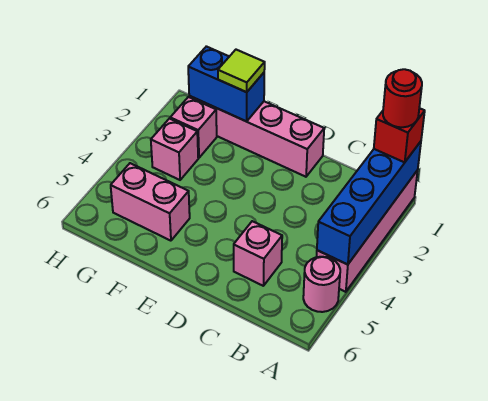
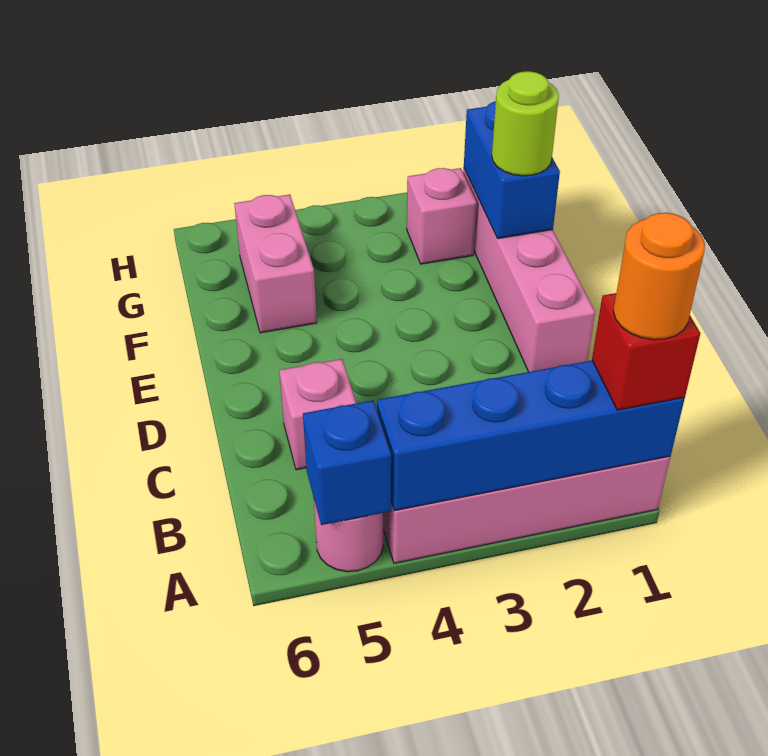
red 1x1 round brick [383,69,422,127] -> orange 1x1 round brick [613,213,705,340]
none -> blue 1x1 brick [303,400,391,525]
lime 1x1 tile [218,50,265,92] -> lime 1x1 round brick [492,71,559,176]
pink 1x1 brick [151,119,198,180] -> none

